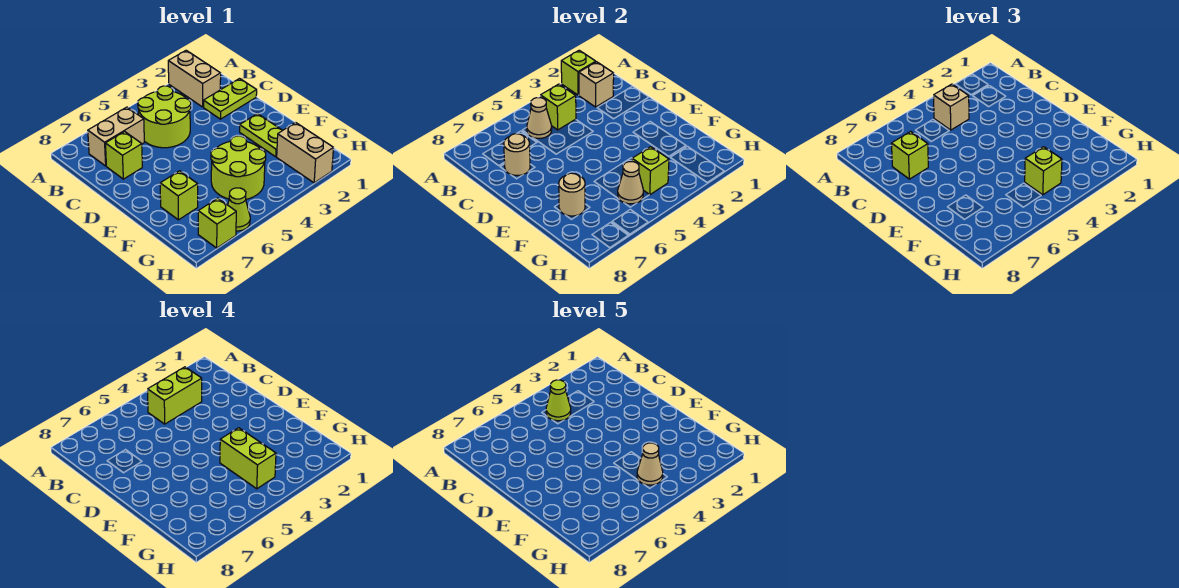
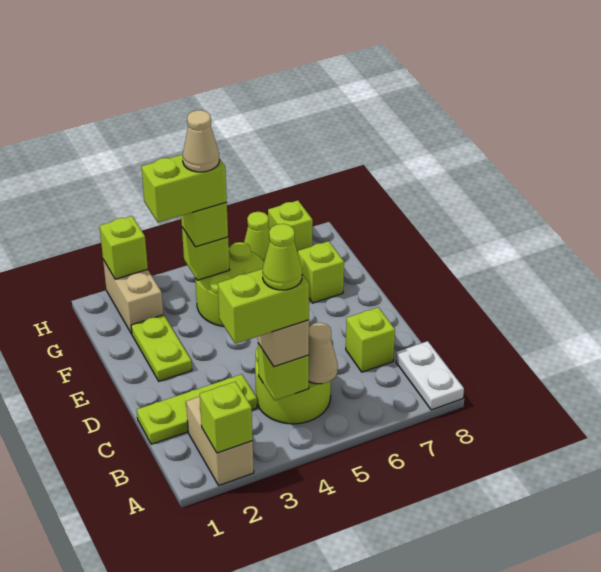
none -> white 1x2 plate [396,341,464,410]
tan 1x1 brick [579,62,614,107] -> none
tan 1x2 brick [88,107,144,166] -> none
lime 1x2 plate [204,79,257,119] -> lime 1x3 plate [137,374,257,444]
tan 1x1 round brick [504,134,530,176] -> none
lime 1x1 brick [891,132,928,179] -> lime 1x1 brick moved to [99,216,148,279]
lime 1x2 brick [220,428,276,489] -> lime 1x2 brick turned to [141,154,227,222]
tan 1x1 round brick [559,173,585,216] -> none
tan 1x1 cone [618,162,643,204] -> none

